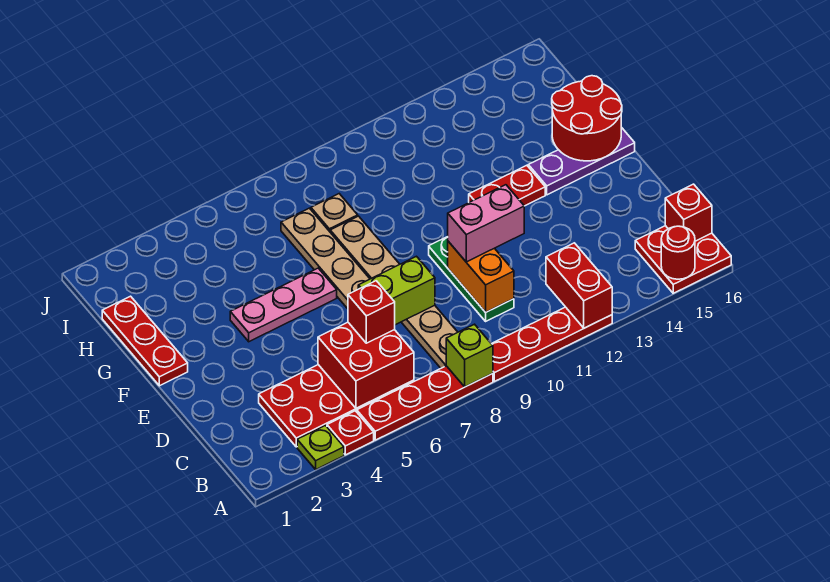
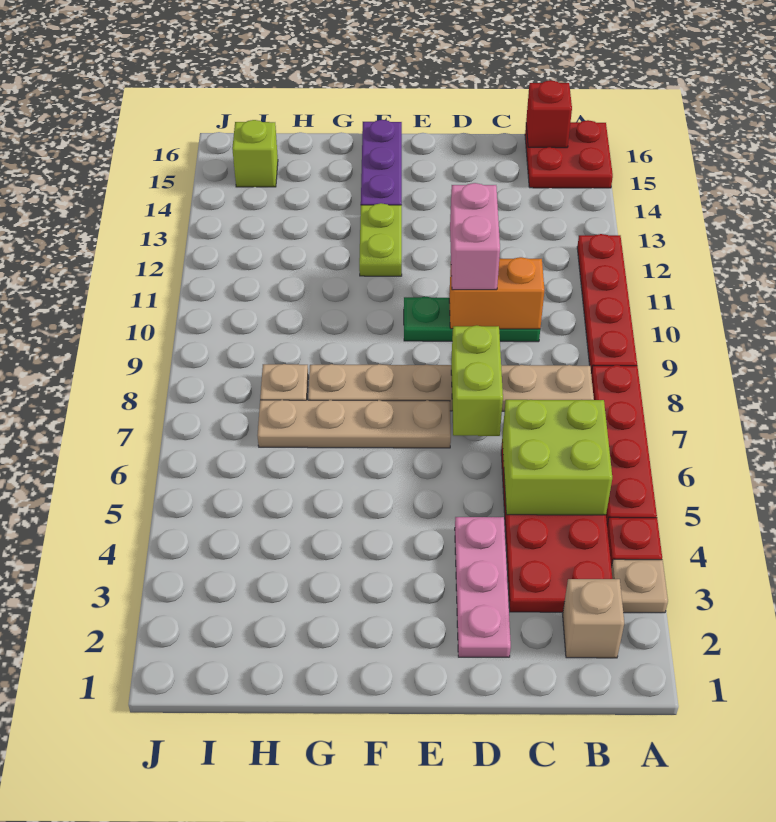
lime 1x1 plate [297,425,344,469] -> tan 1x1 plate [611,559,668,613]
lime 1x1 brick [446,324,493,387] -> lime 1x1 brick moved to [232,120,278,187]
red 1x2 brick [546,243,612,328] -> none
red 1x1 round brick [661,226,695,279] -> none
none -> tan 1x1 brick [563,579,624,658]
red 2x2 brick [318,322,414,408] -> lime 2x2 brick [502,400,612,515]
red 1x1 brick [348,281,395,343] -> none
red 1x3 plate [102,296,188,386] -> none
pink 1x3 plate [230,268,337,342] -> pink 1x3 plate moved to [455,517,511,657]
red 1x2 plate [469,165,545,206] -> lime 1x2 plate [359,203,402,276]
red 2x2 round brick [552,76,622,161] -> none

